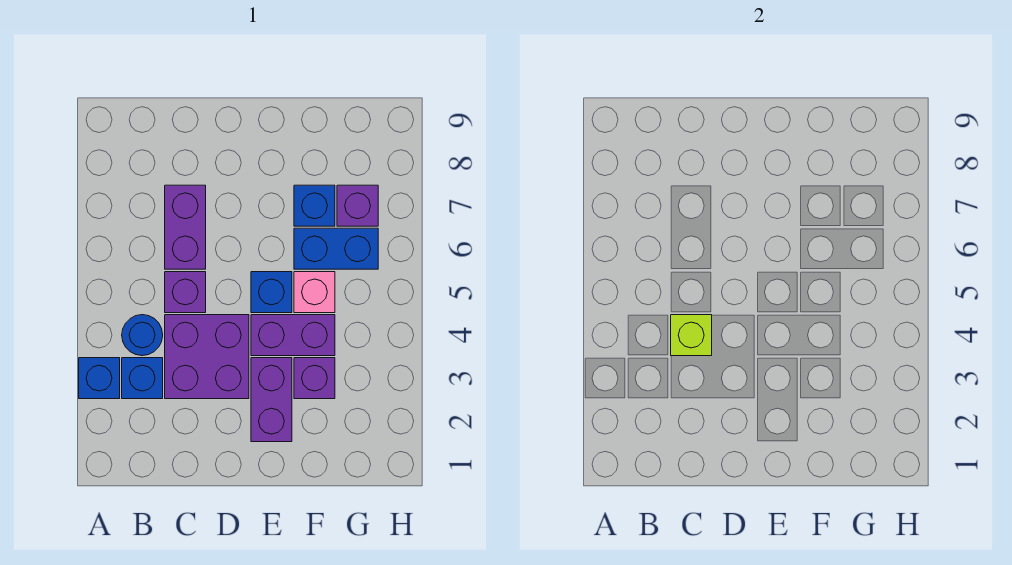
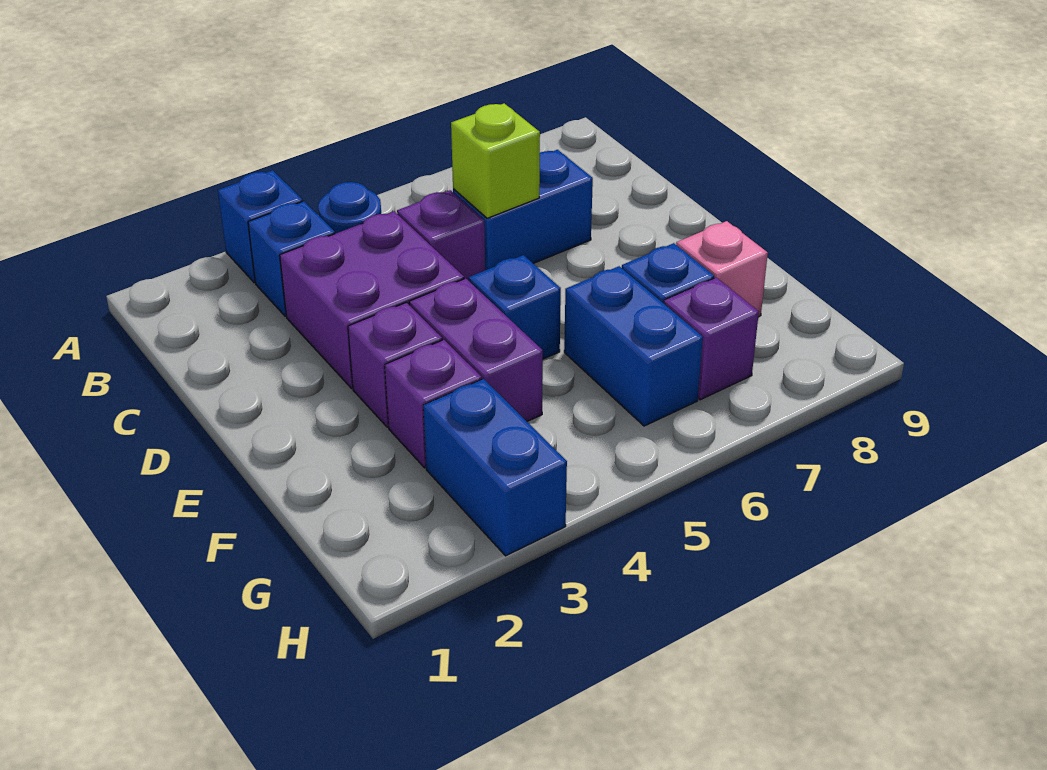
lime 1x1 brick [671,315,712,356] -> lime 1x1 brick moved to [451,103,540,218]
purple 1x2 brick [165,185,206,269] -> blue 1x2 brick [453,150,593,270]
purple 1x2 brick [251,358,292,442] -> purple 1x1 brick [348,303,442,427]
pink 1x1 brick [294,272,335,313] -> pink 1x1 brick moved to [676,221,768,317]
none -> blue 1x2 brick [423,379,567,556]

